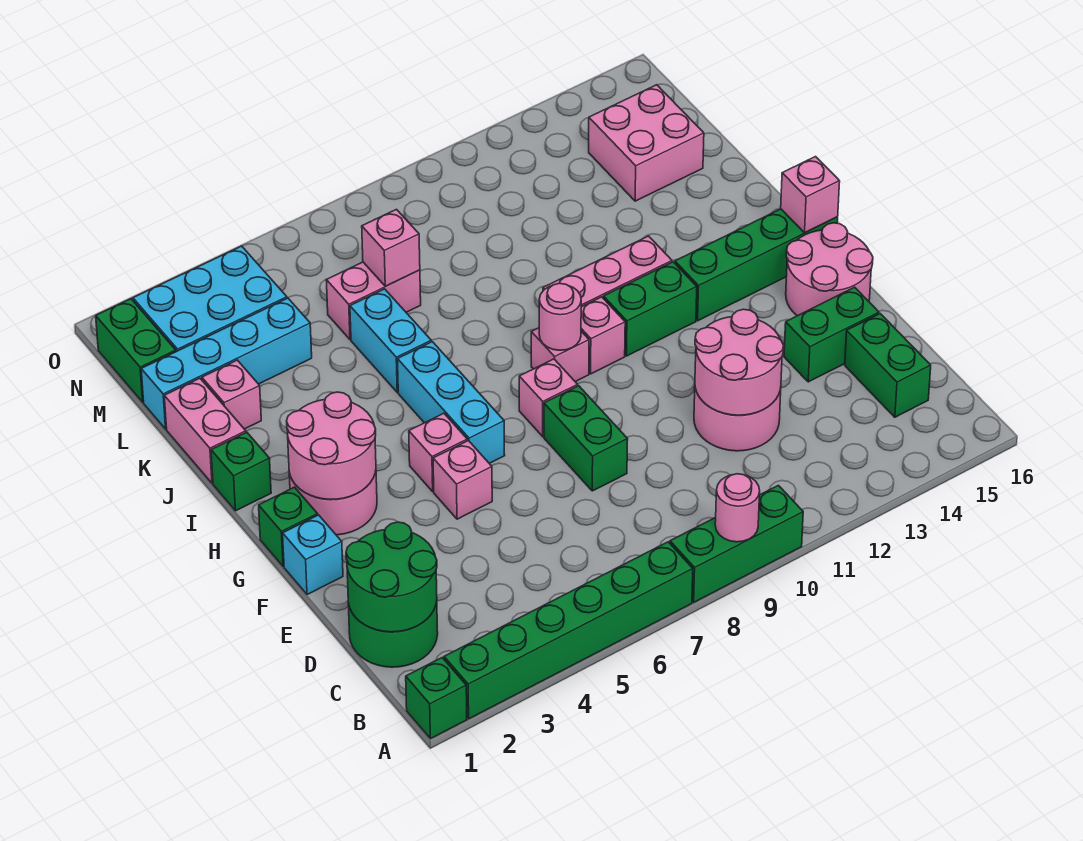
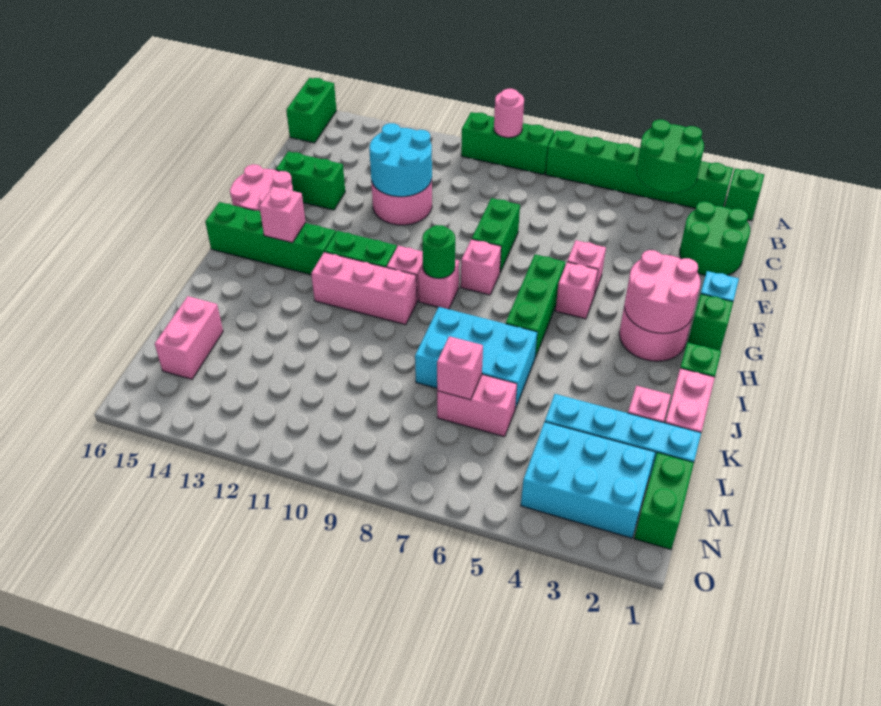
green 2x2 round brick [346,522,437,632] -> green 2x2 round brick moved to [637,120,704,193]
green 1x2 brick [845,314,931,417] -> green 1x2 brick moved to [286,78,337,143]
pink 2x2 round brick [695,309,784,415] -> cyan 2x2 round brick [369,123,432,197]
cyan 1x3 brick [398,342,505,463] -> green 1x3 brick [506,254,565,358]
pink 1x1 round brick [539,283,581,350] -> green 1x1 round brick [422,225,455,278]
pink 1x1 brick [781,157,840,233] -> pink 1x1 brick moved to [259,186,305,243]
cyan 1x2 brick [350,289,431,392] -> cyan 2x3 brick [415,307,537,409]
pink 2x2 brick [589,85,704,201] -> pink 1x2 brick [155,296,223,379]

